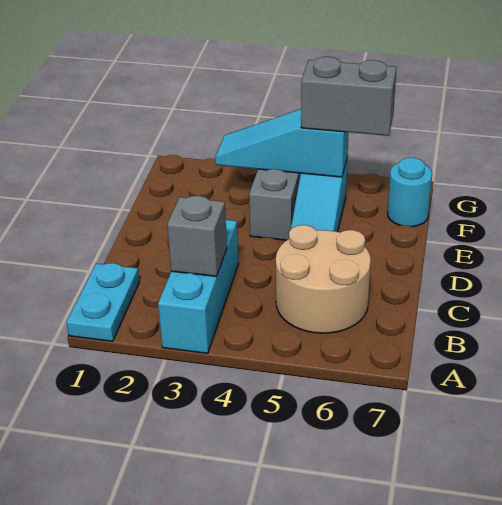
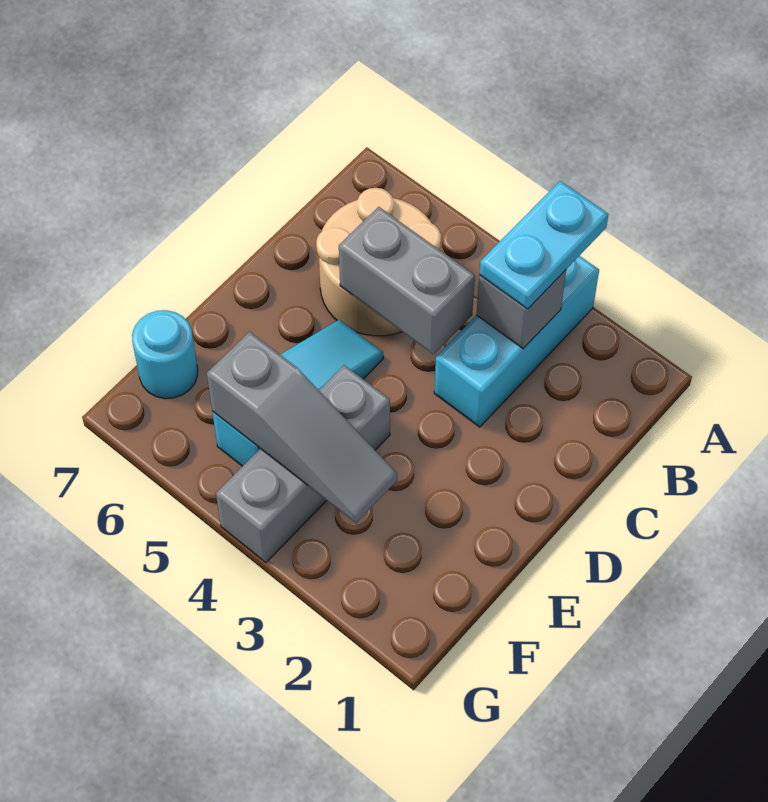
cyan 1x2 plate [66,263,140,341] -> cyan 1x2 plate moved to [479,181,609,309]
cyan 1x3 slope [215,109,349,177] -> grey 1x3 slope [207,332,397,523]
grey 1x2 brick [301,57,397,136] -> grey 1x2 brick moved to [339,207,475,354]

